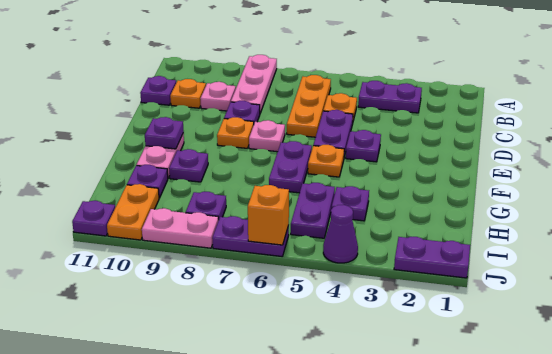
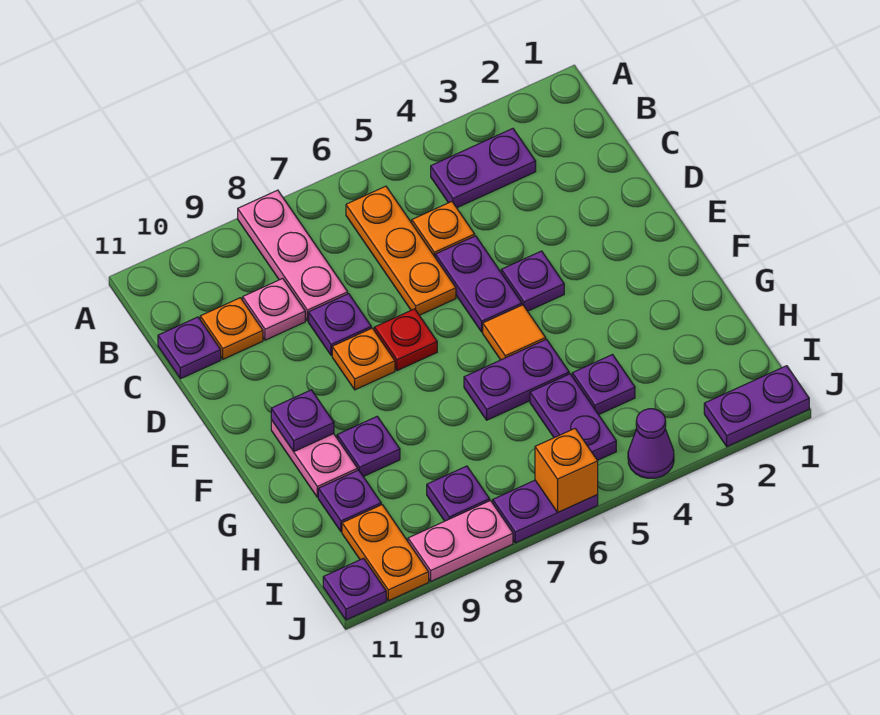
pink 1x1 plate [249,120,285,152] -> red 1x1 plate [374,309,437,371]
orange 1x1 plate [308,145,344,177] -> orange 1x1 tile [483,305,546,360]
purple 1x2 plate [269,141,312,193] -> purple 1x2 plate turned to [464,339,569,420]

